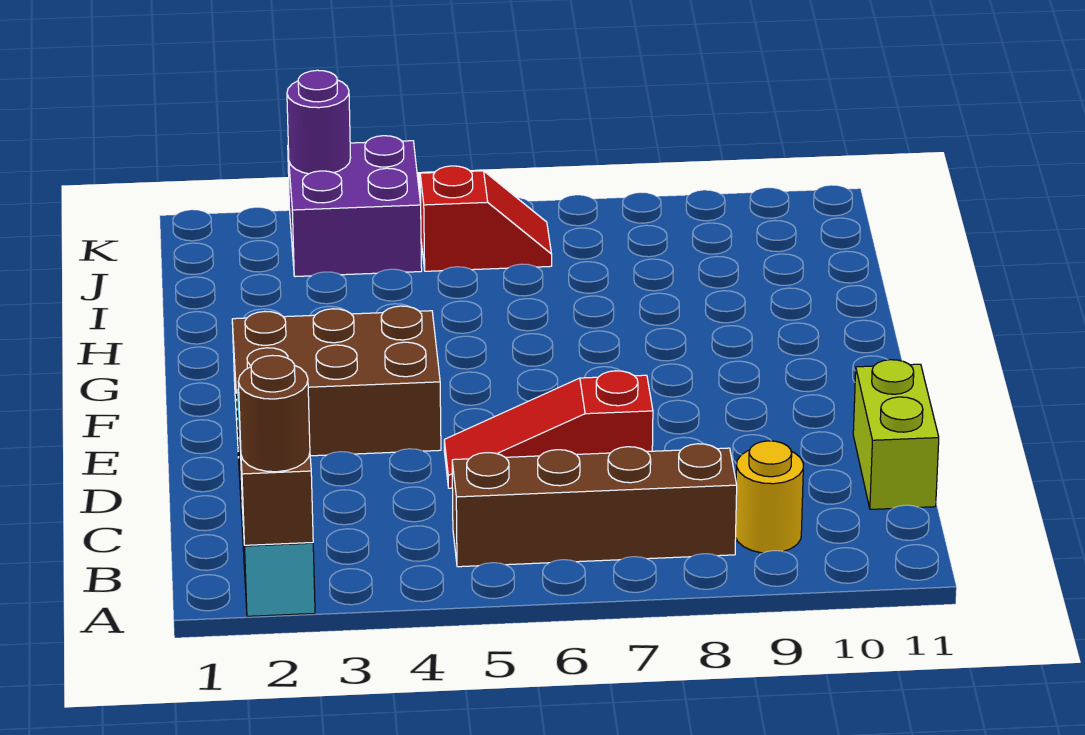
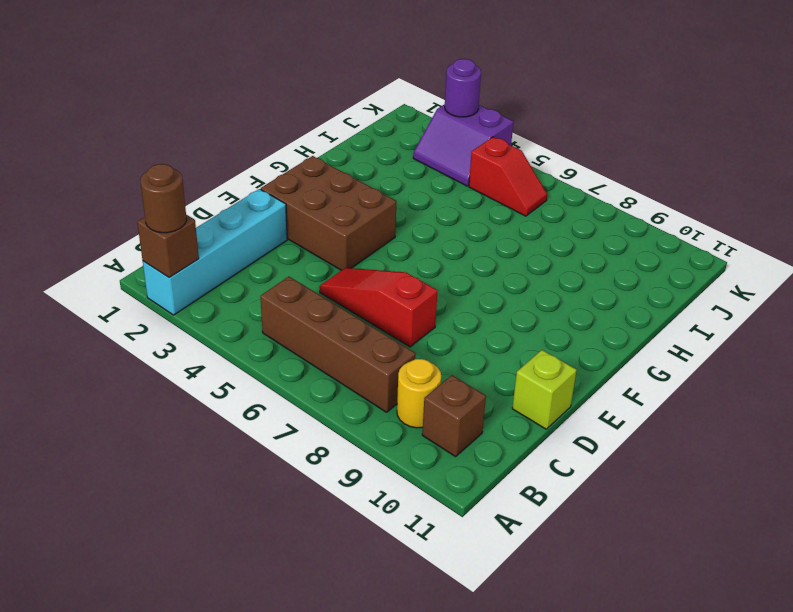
none -> brown 1x1 brick [422,375,486,457]
lime 1x2 brick [853,360,939,509] -> lime 1x1 brick [512,350,577,429]
purple 2x2 brick [288,136,422,276] -> purple 2x2 slope [413,104,513,186]

